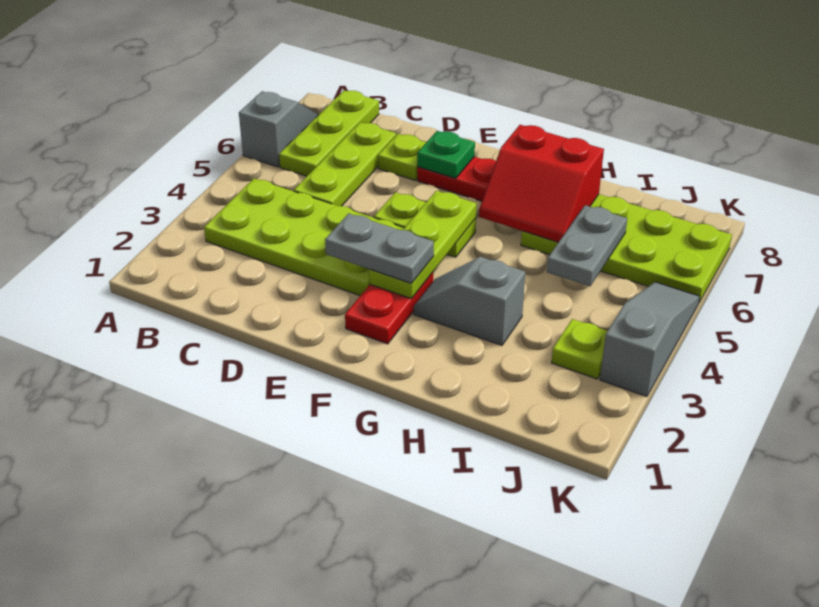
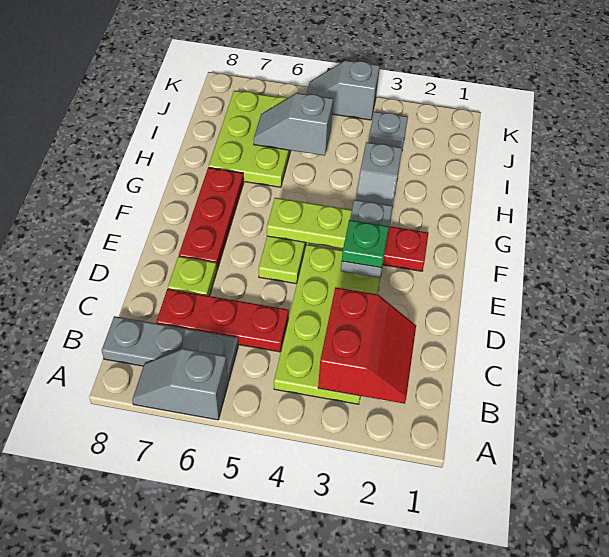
lime 1x3 plate [279,90,379,176] -> grey 1x3 plate [102,316,238,381]
lime 1x3 plate [294,122,396,206] -> red 1x3 plate [156,289,289,352]
green 1x1 plate [417,131,475,178] -> green 1x1 plate moved to [342,220,389,268]
red 2x2 slope [479,125,604,242] -> red 2x2 slope moved to [318,287,416,404]
lime 2x4 plate [521,194,732,302] -> lime 2x3 plate [208,91,291,187]
grey 1x2 plate [547,205,627,286] -> grey 1x2 slope [253,93,333,156]
lime 1x1 plate [551,319,607,379] -> grey 1x1 plate [368,112,408,149]
grey 1x3 slope [600,282,700,397] -> grey 1x2 slope [306,60,380,120]

